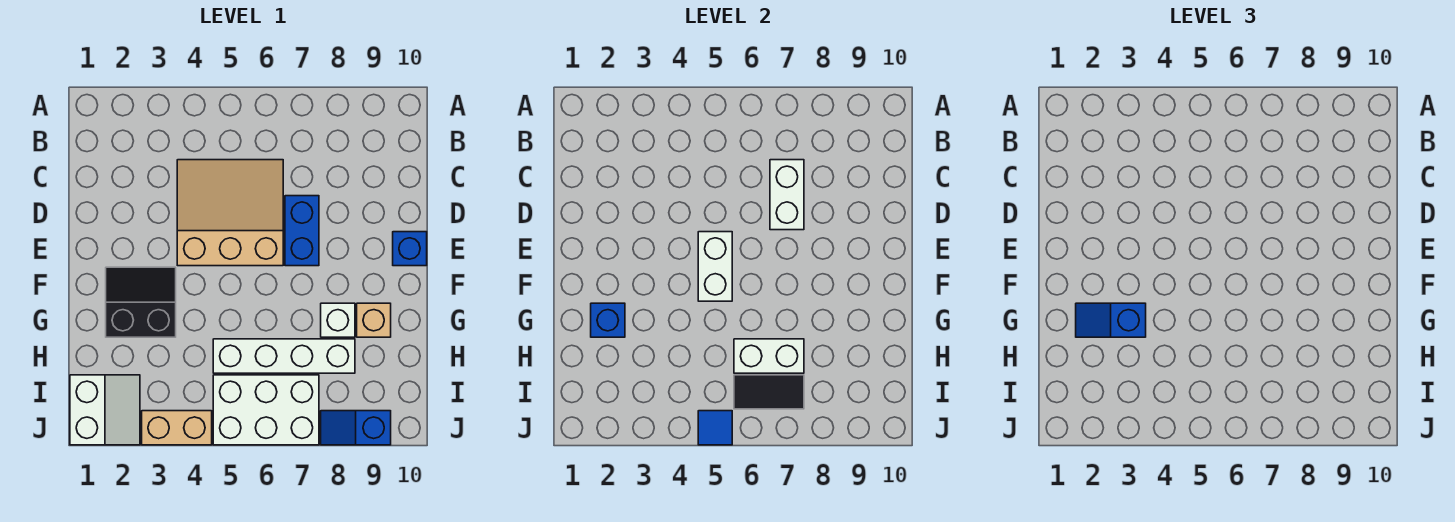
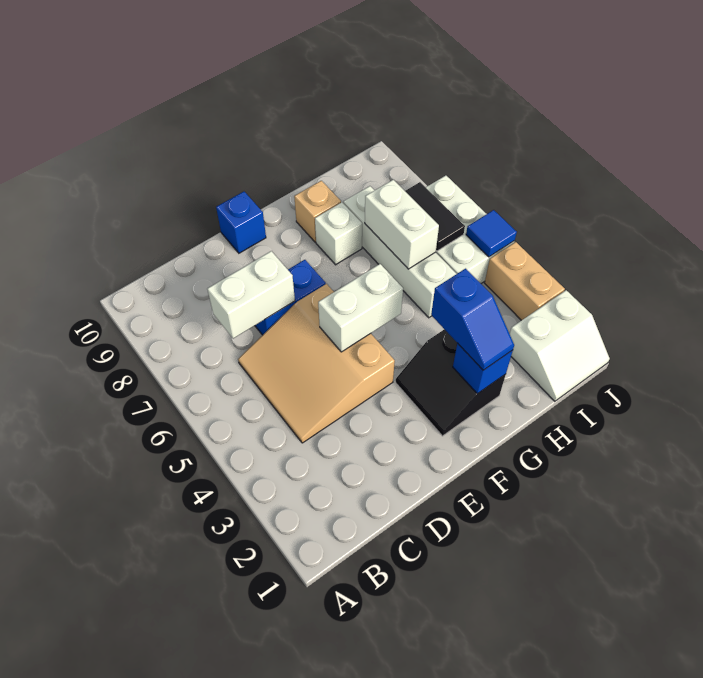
white 2x2 slope [70,375,140,445] -> white 2x2 slope turned to [510,290,610,401]
blue 1x2 slope [321,411,391,445] -> none

